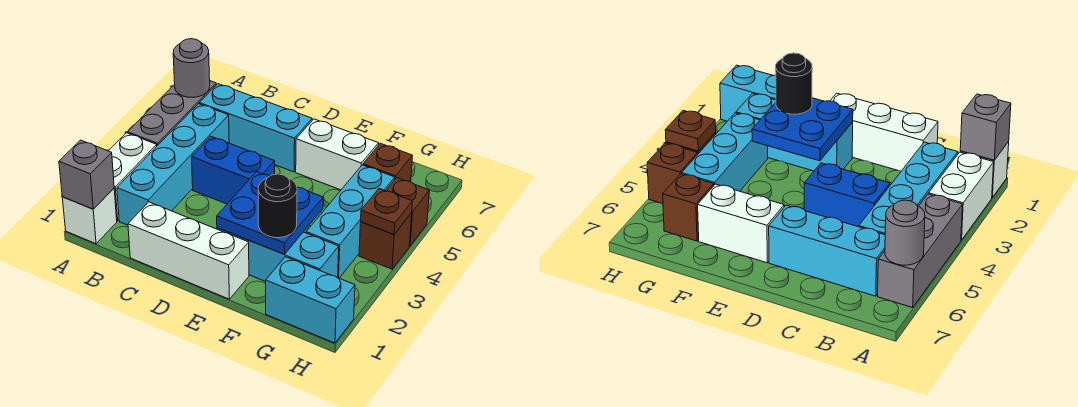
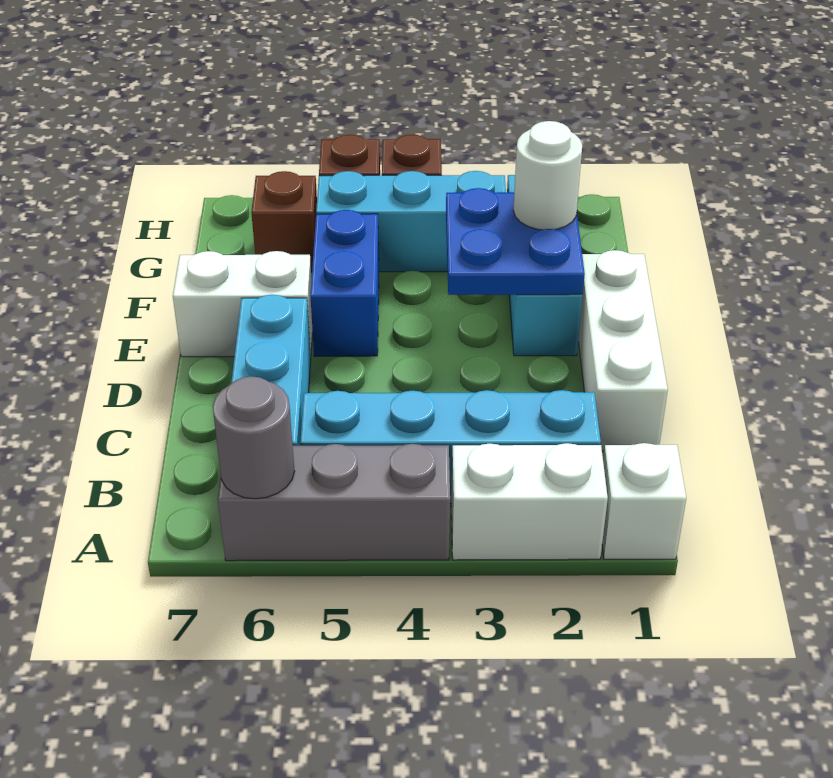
grey 1x1 brick [59,140,114,209] -> none
blue 1x2 brick [192,136,275,204] -> blue 1x2 brick moved to [311,210,379,356]
white 1x2 brick [296,119,379,190] -> white 1x2 brick turned to [173,251,313,357]
black 1x1 round brick [258,174,297,238] -> white 1x1 round brick [513,121,582,230]
cyan 1x2 brick [266,257,355,343] -> none
brown 1x1 plate [361,189,412,234] -> none

